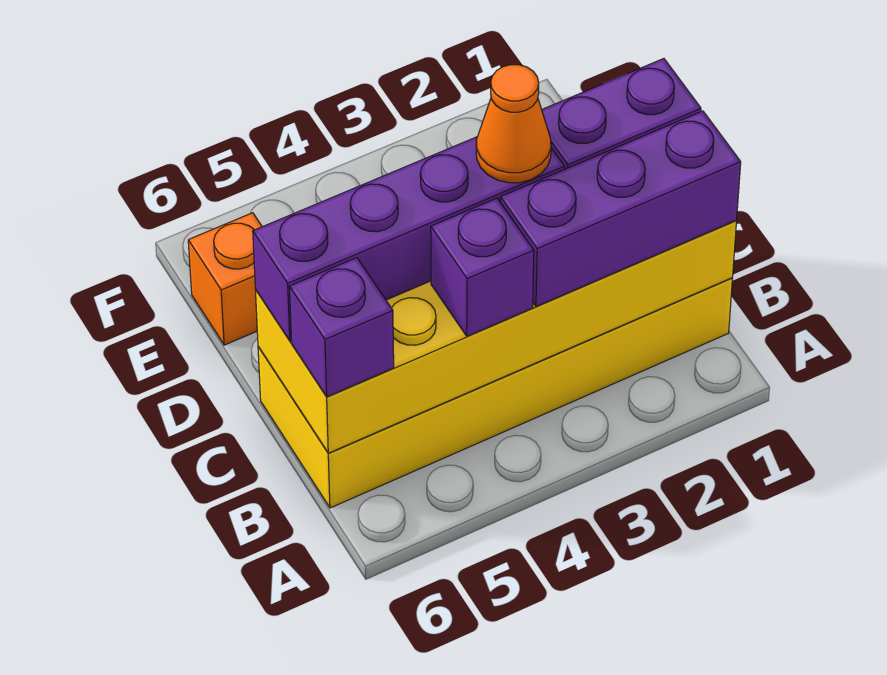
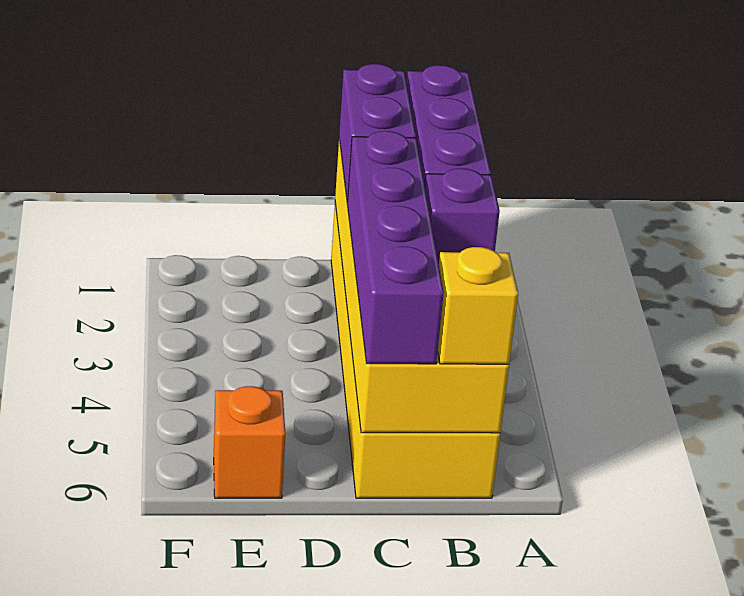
purple 1x1 brick [290,258,394,397] -> yellow 1x1 brick [438,247,518,364]
orange 1x1 cone [476,65,551,183] -> none

